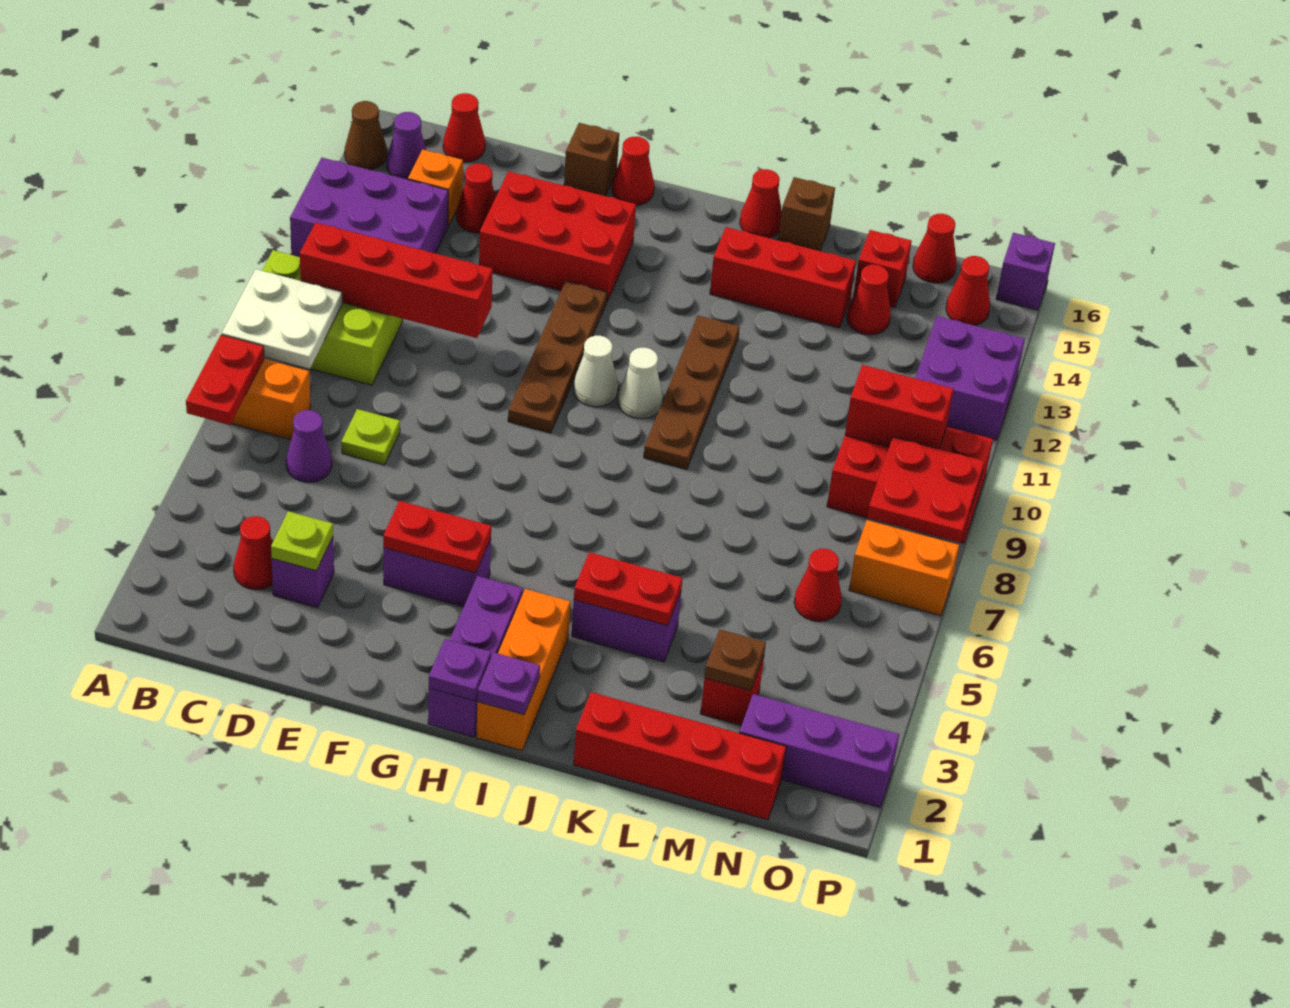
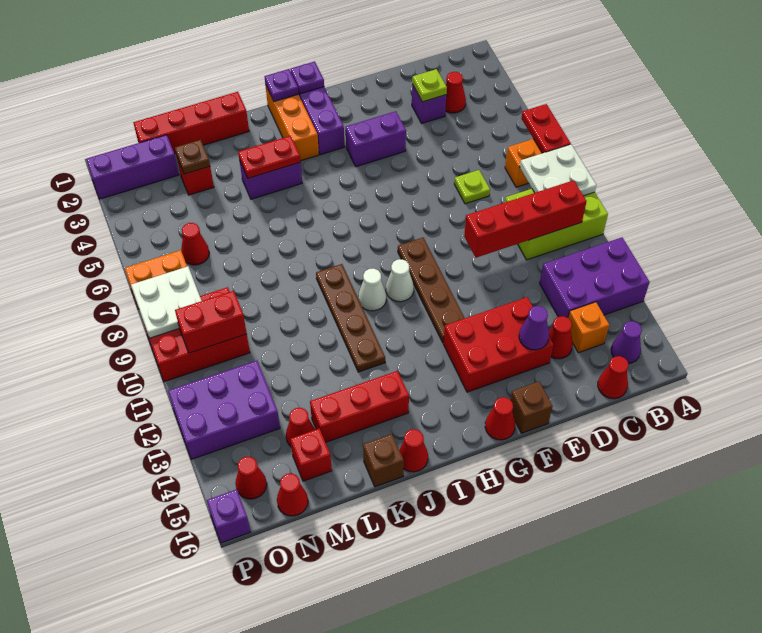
brown 1x1 cone [345,101,387,170] -> none
purple 1x1 cone [286,410,332,483] -> purple 1x1 cone moved to [519,306,549,350]
red 1x2 plate [383,501,491,573] -> none
red 2x2 plate [867,437,984,542] -> white 2x2 plate [131,266,201,338]
purple 2x2 brick [915,316,1025,440] -> purple 2x3 brick [168,361,280,460]

